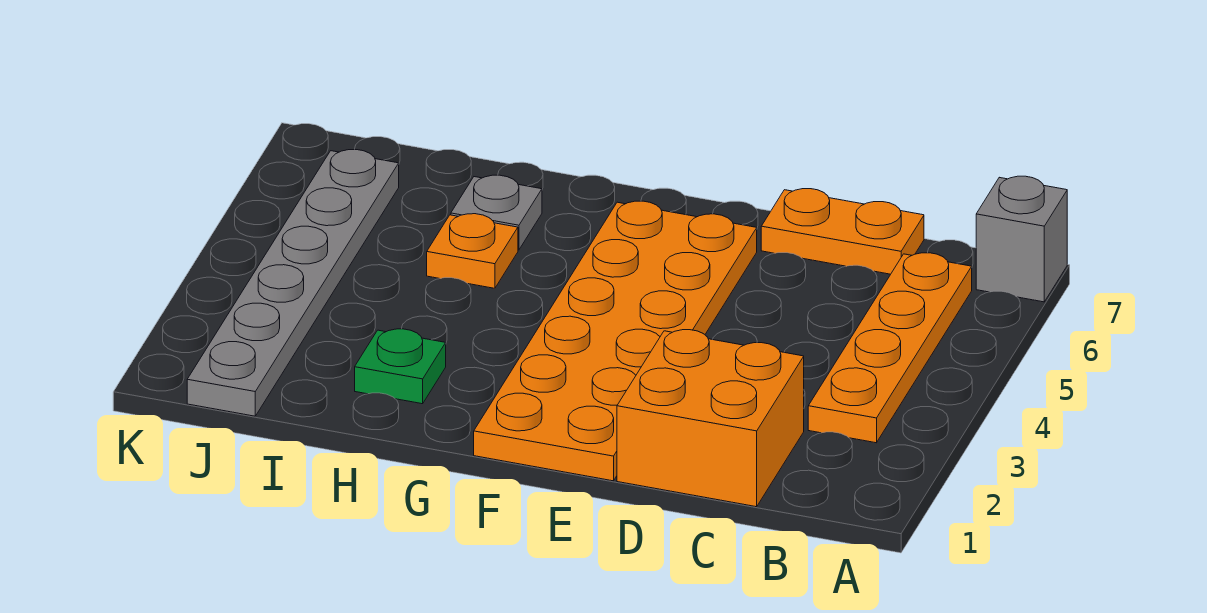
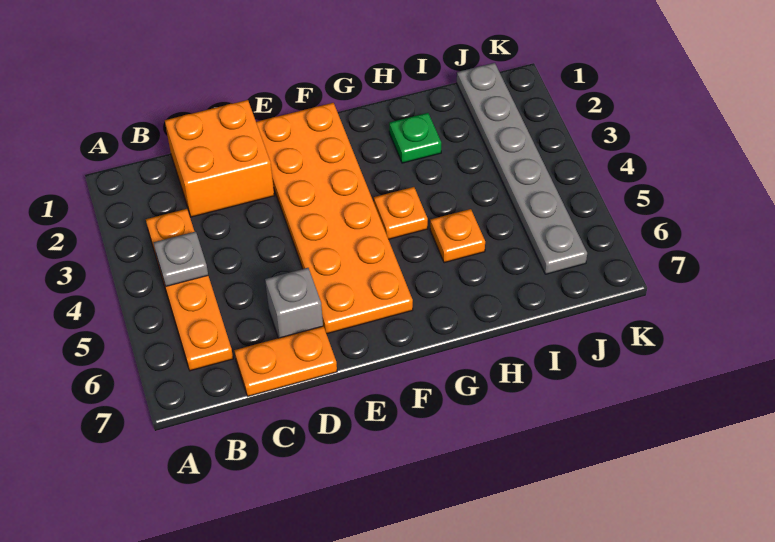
grey 1x1 brick [976,176,1067,302] -> grey 1x1 brick moved to [265,268,323,338]
none -> orange 1x1 plate [374,187,428,239]
grey 1x1 plate [451,175,542,250] -> grey 1x1 plate moved to [154,232,208,286]

